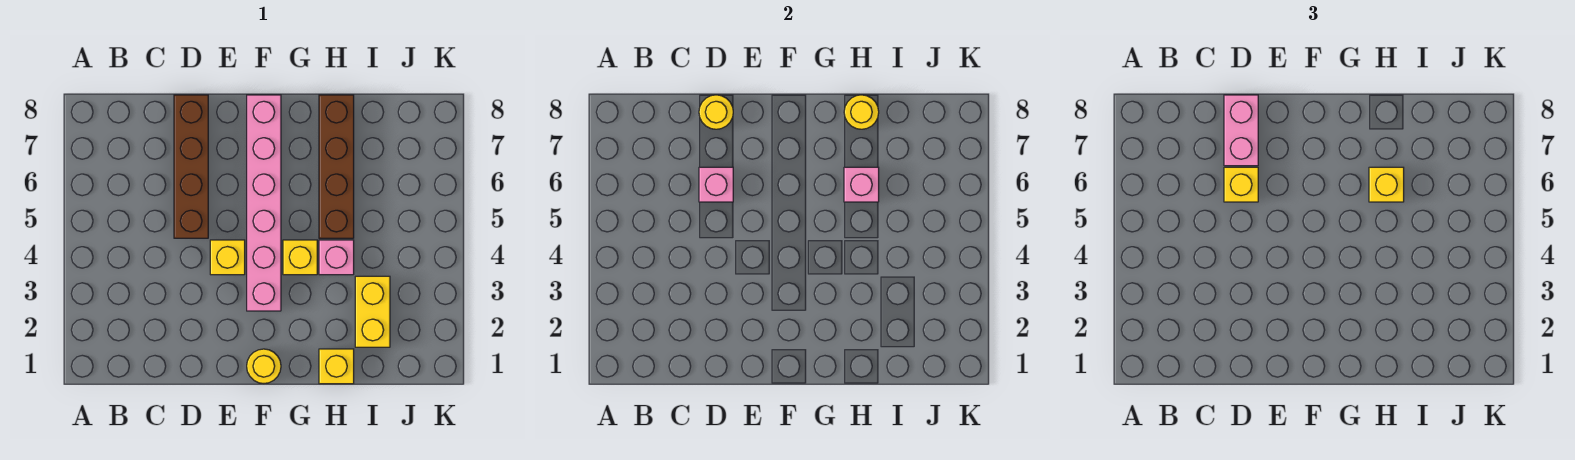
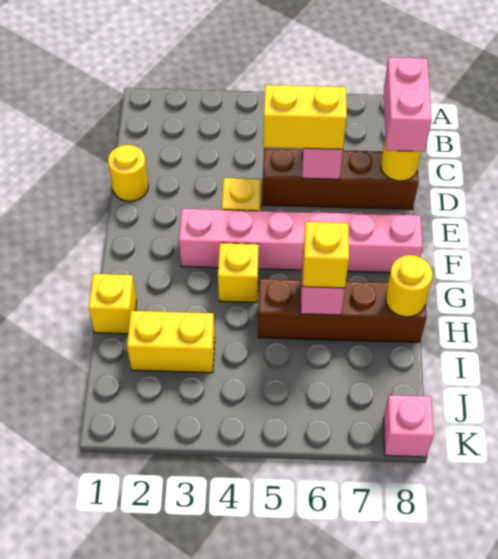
yellow 1x1 brick [1224,167,1258,202] -> yellow 1x2 brick [263,85,347,149]
pink 1x2 brick [1224,95,1258,166] -> pink 1x2 brick turned to [384,57,432,152]
yellow 1x1 round brick [247,349,281,384] -> yellow 1x1 round brick moved to [108,145,148,201]
pink 1x1 brick [319,240,354,275] -> pink 1x1 brick moved to [383,395,434,457]

